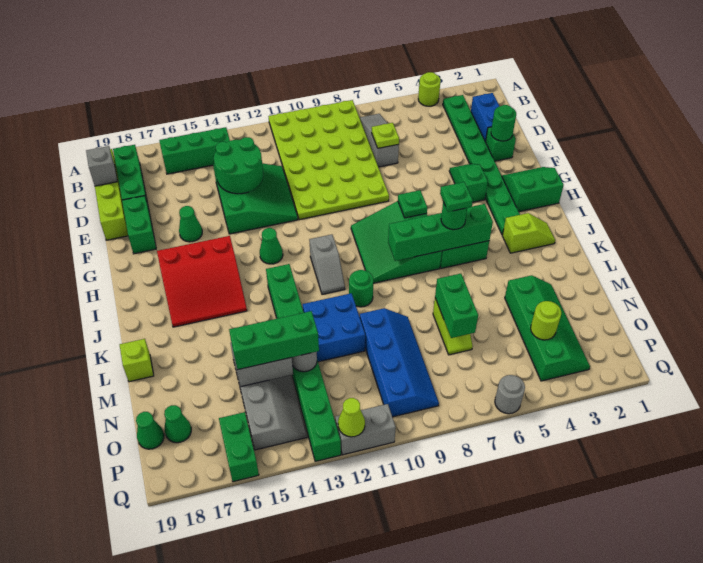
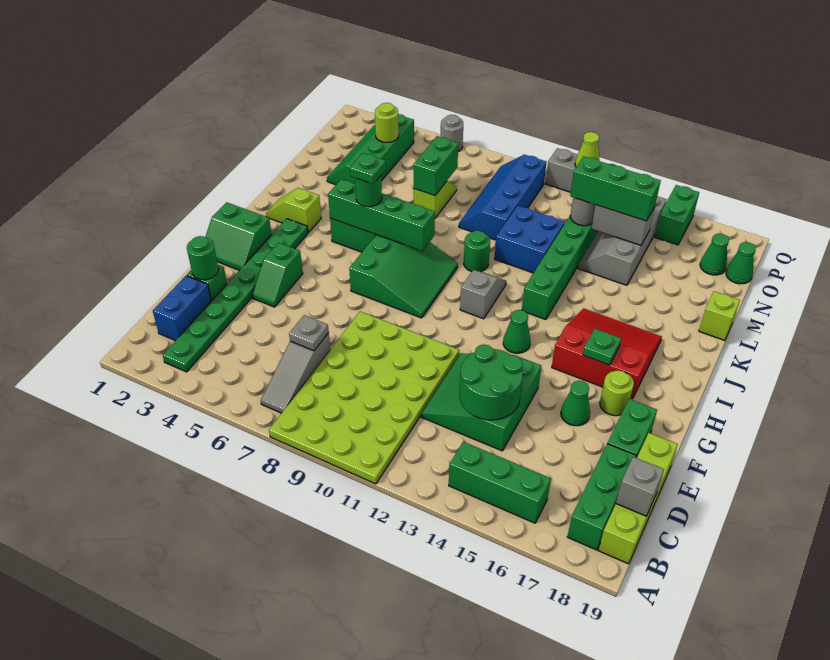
lime 1x1 round brick [418,72,441,106] -> lime 1x1 round brick moved to [600,371,634,416]
lime 1x1 plate [372,123,399,148] -> grey 1x1 plate [289,315,329,351]
green 1x1 plate [398,190,427,218] -> green 1x1 plate moved to [583,329,621,365]

